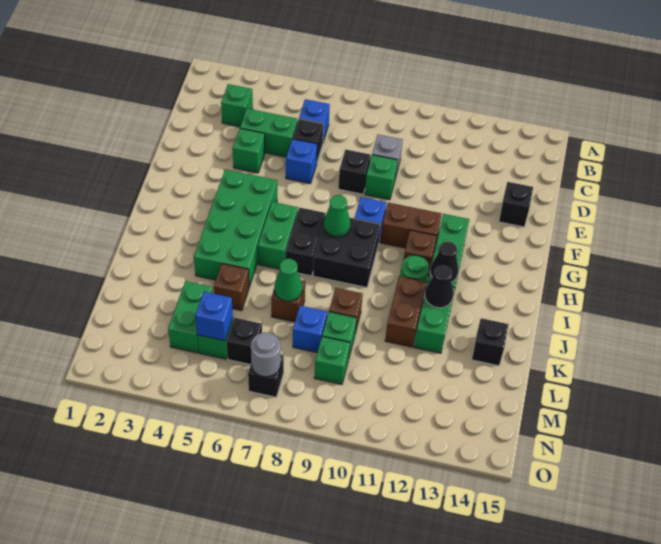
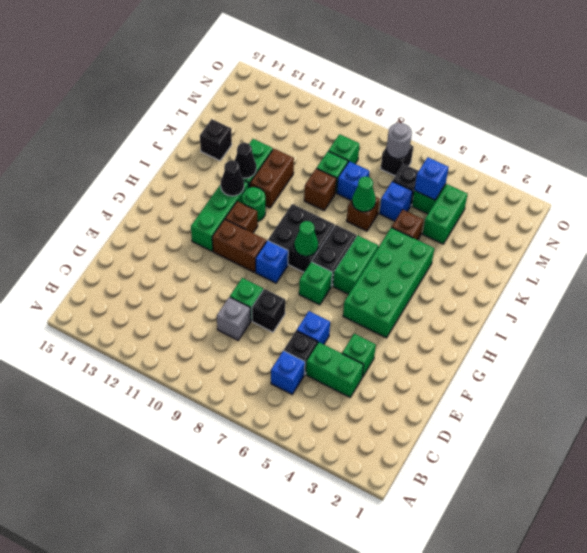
green 1x1 brick [221,84,253,127] -> green 1x1 brick moved to [299,262,332,305]
black 1x1 brick [499,182,533,227] -> none
none -> blue 1x1 brick [380,181,413,221]

